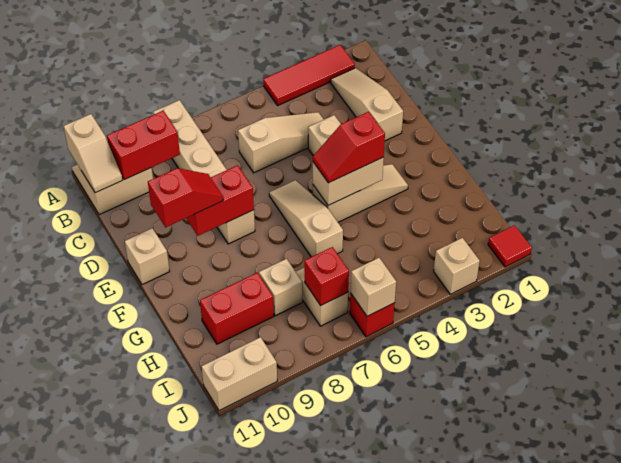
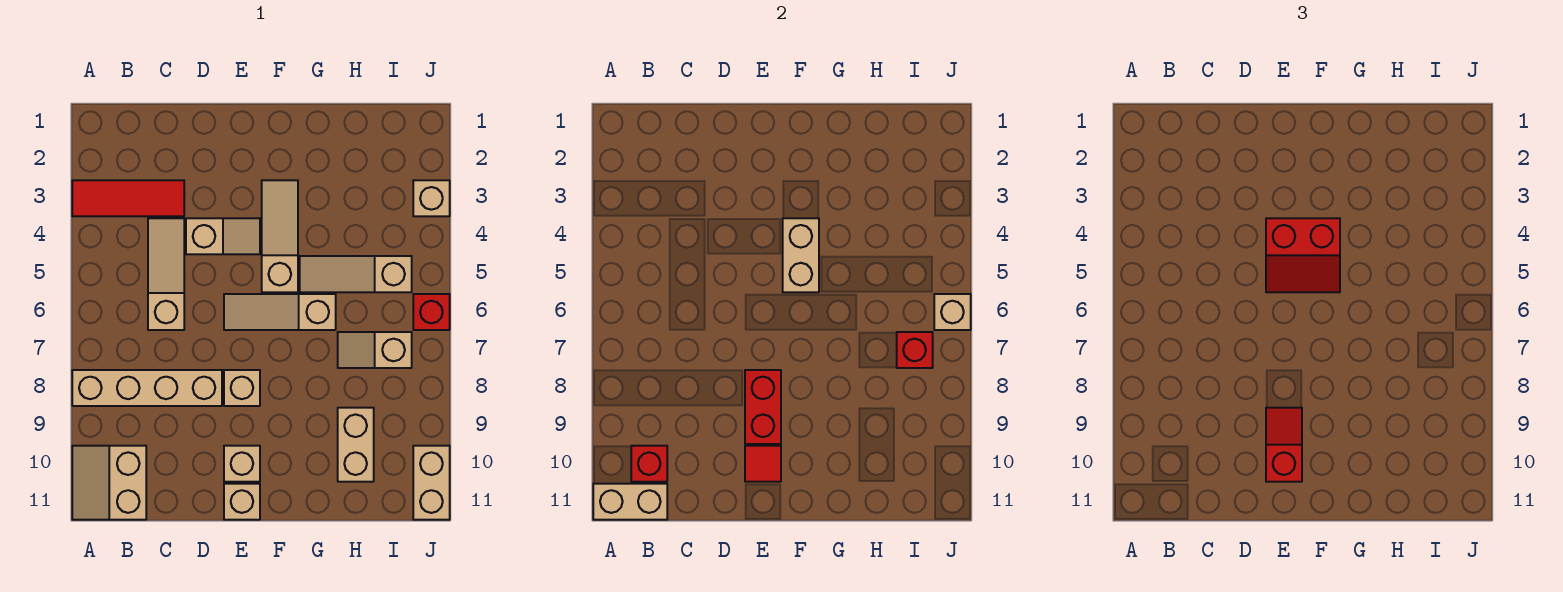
red 1x3 tile [263,45,355,105] -> red 1x3 tile turned to [72,180,184,216]
tan 1x2 slope [64,114,123,193] -> tan 1x2 brick [593,484,667,520]
tan 1x3 slope [331,68,403,141] -> tan 1x3 slope moved to [300,256,412,292]
red 1x2 brick [107,111,180,180] -> red 1x1 brick [631,446,667,482]
red 1x2 slope [313,112,385,183] -> red 2x2 slope [1266,218,1340,292]
tan 1x1 brick [259,259,303,316] -> tan 1x1 brick moved to [224,446,260,482]
red 1x2 brick [200,273,274,344] -> tan 1x2 brick [338,408,374,482]
red 1x1 tile [488,225,532,267] -> red 1x1 tile moved to [745,446,781,482]

